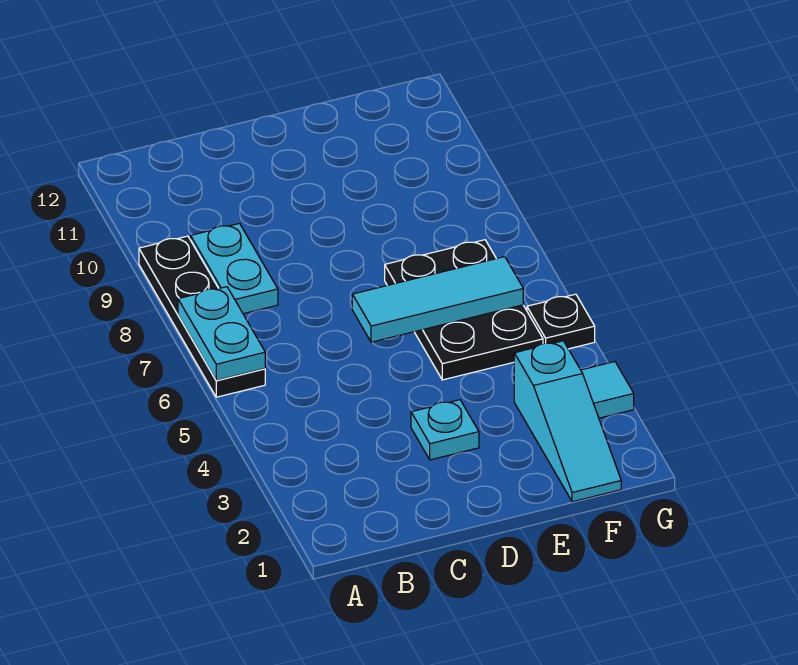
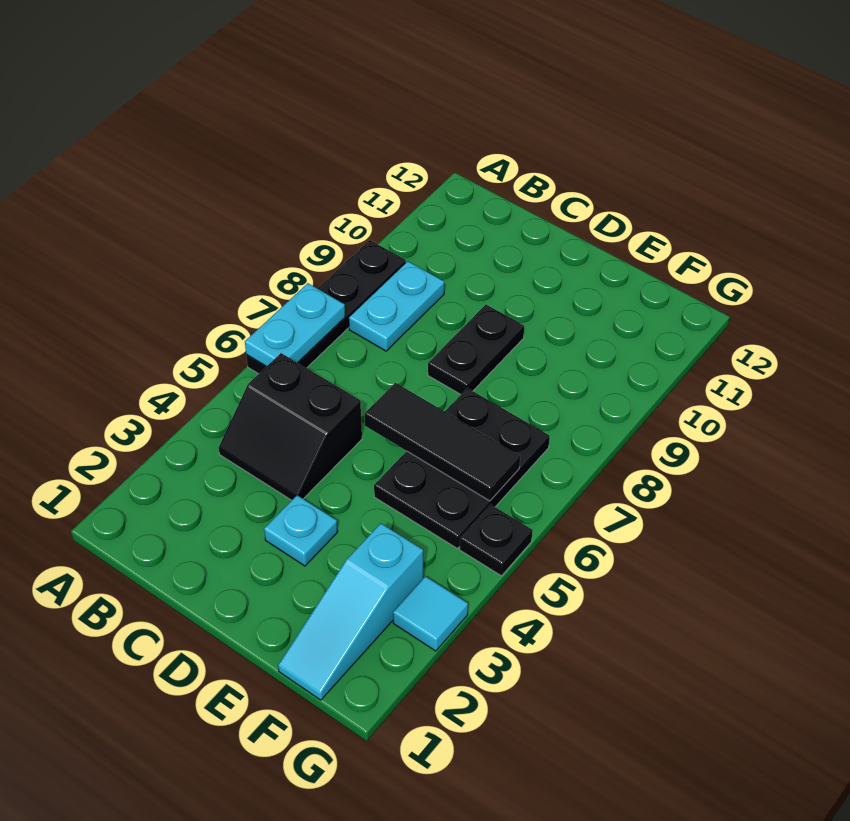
none -> black 2x2 slope [219,353,362,500]
cyan 1x3 tile [352,257,523,342] -> black 1x3 tile [365,383,520,501]
none -> black 1x2 plate [428,305,524,394]

